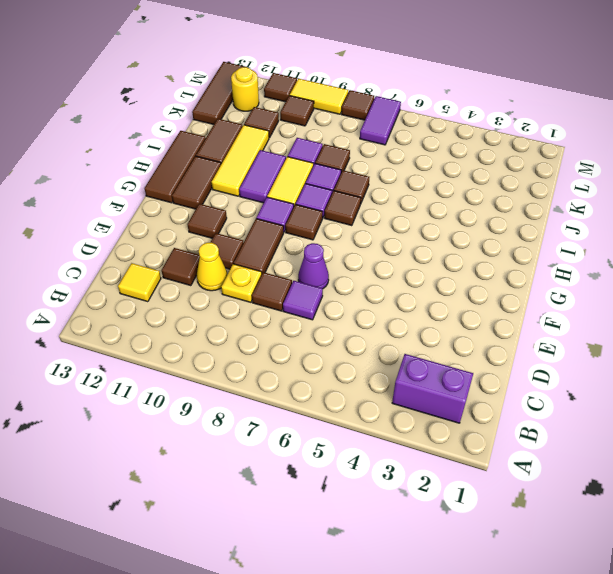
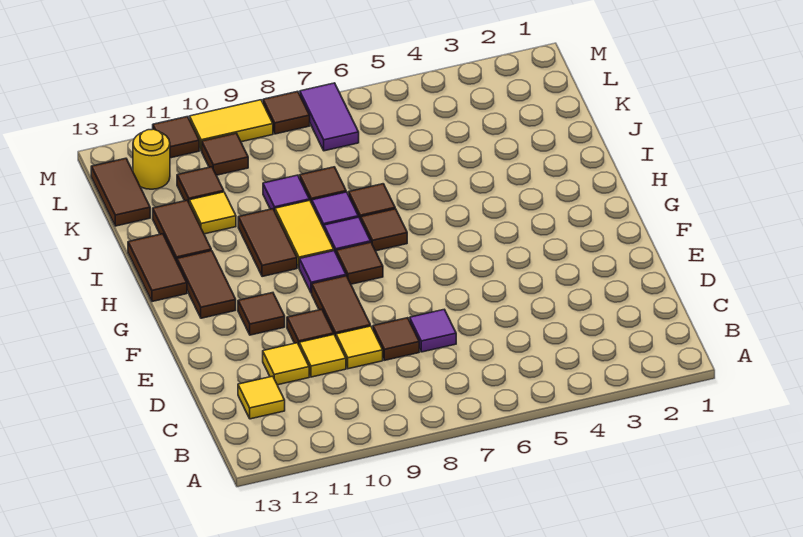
purple 1x2 brick [392,354,473,423] -> none
yellow 1x1 plate [221,264,262,302] -> yellow 1x1 tile [336,326,383,369]
yellow 1x1 cone [197,243,227,291] -> yellow 1x1 tile [299,335,346,377]
brown 1x1 tile [162,248,200,286] -> yellow 1x1 tile [263,343,309,385]
purple 1x1 cone [298,243,329,289] -> none
brown 1x3 tile [144,131,206,203] -> brown 1x2 tile [128,234,187,302]
purple 1x2 tile [239,150,286,203] -> brown 1x2 tile [238,209,297,277]
yellow 1x3 tile [212,125,269,196] -> yellow 1x1 tile [189,192,236,234]
brown 1x3 tile [192,62,245,125] -> brown 1x2 tile [91,158,150,226]

